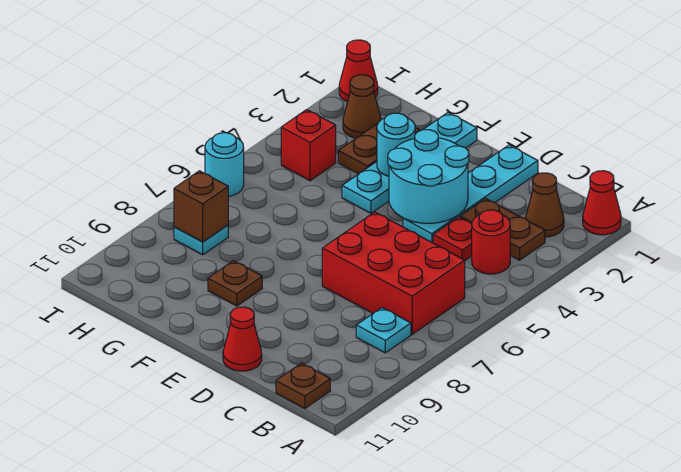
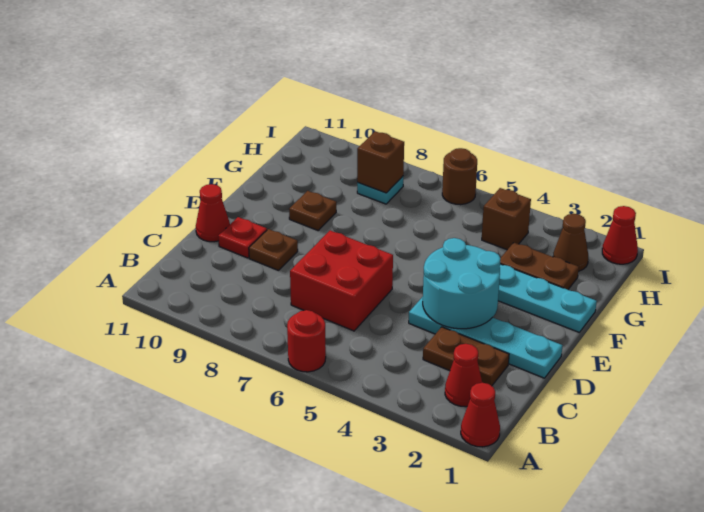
brown 1x1 cone [525,173,564,237] -> red 1x1 cone [445,344,482,407]
brown 1x2 plate [460,199,545,260] -> brown 1x2 plate turned to [423,327,509,386]
red 1x1 round brick [472,210,510,274] -> red 1x1 round brick moved to [287,310,326,372]
red 2x3 brick [322,212,465,334] -> red 2x2 brick [290,230,393,331]
cyan 1x1 plate [356,308,411,353] -> none
brown 1x1 plate [276,363,330,408] -> brown 1x1 plate moved to [249,229,298,270]
red 1x1 plate [433,217,472,260] -> red 1x1 plate moved to [218,217,267,258]
cyan 1x1 round brick [377,113,415,176] -> none
red 1x1 brick [281,110,336,181] -> brown 1x1 brick [482,188,531,250]
cyan 1x1 round brick [205,133,244,196] -> brown 1x1 round brick [442,148,477,205]

